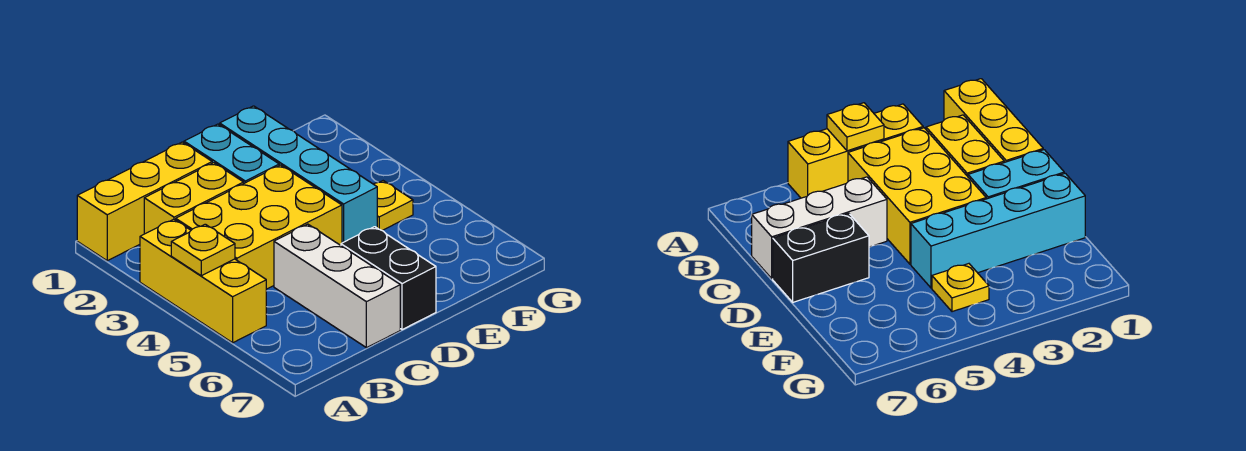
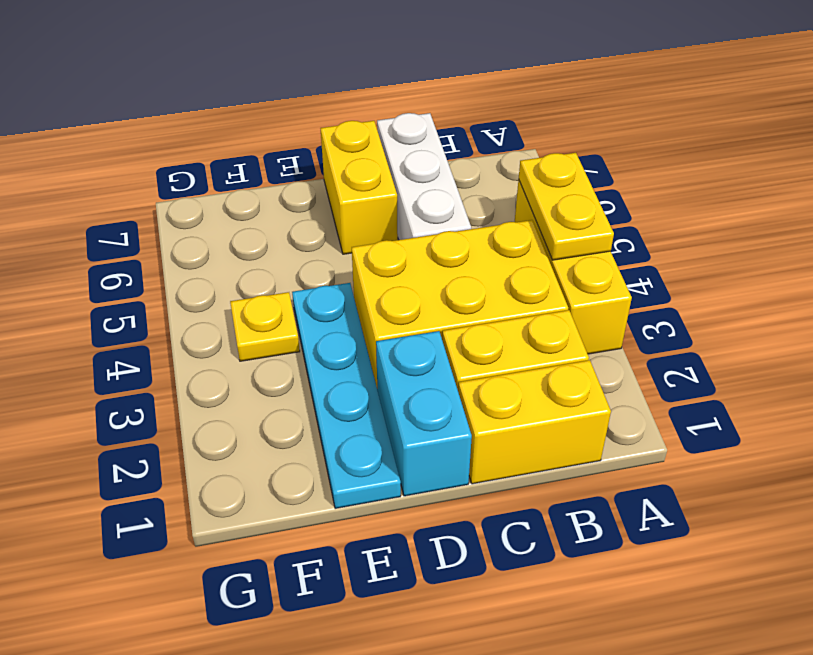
yellow 1x3 brick [77,142,212,261] -> yellow 1x2 brick [458,360,611,484]
yellow 1x1 plate [171,224,235,276] -> yellow 1x2 plate [519,153,614,260]
black 1x2 brick [341,227,436,330] -> yellow 1x2 brick [321,121,398,254]
cyan 1x4 brick [220,106,377,243] -> cyan 1x4 plate [292,283,401,509]

